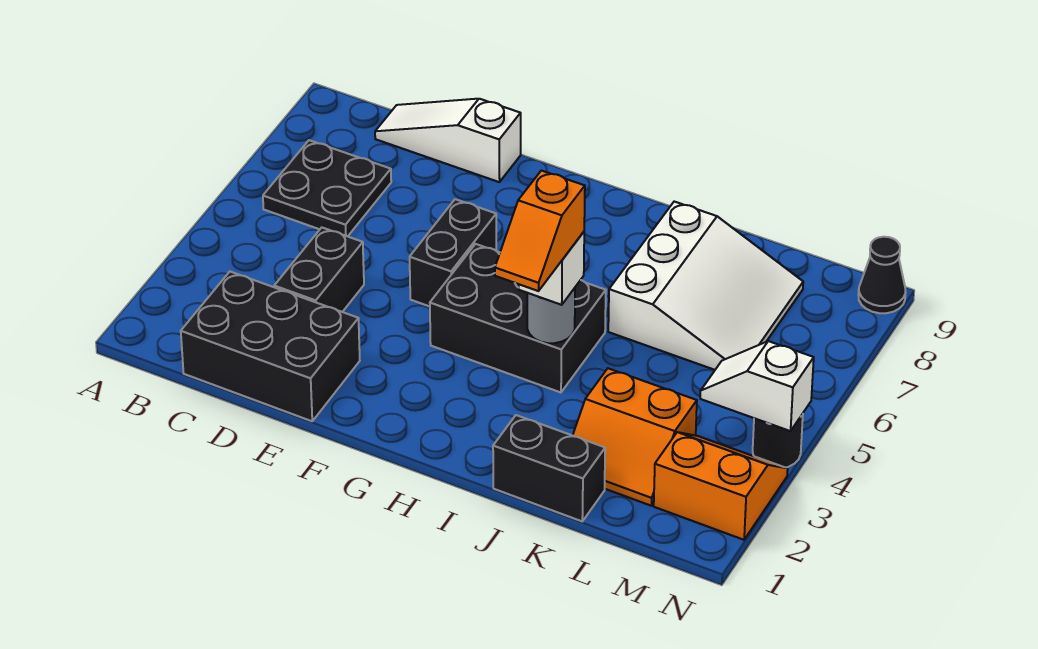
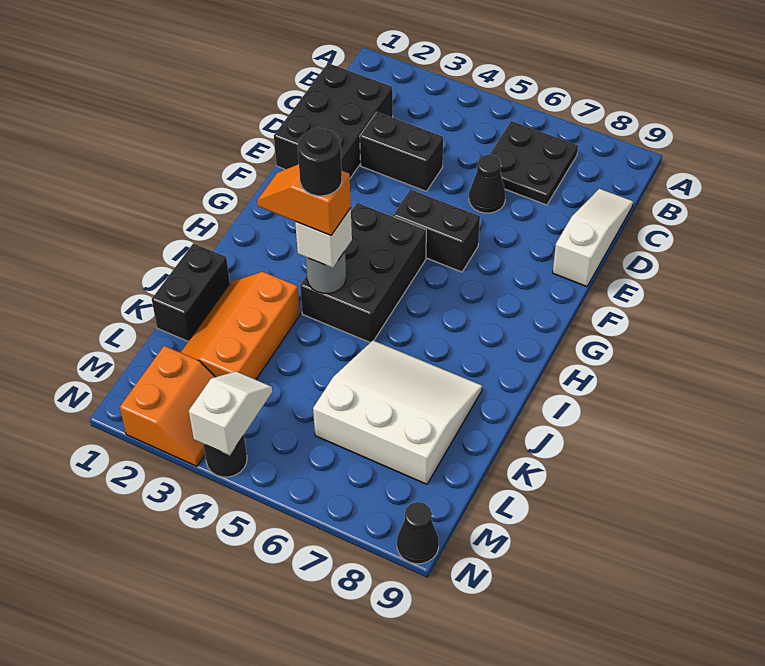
none -> black 1x1 cone [469,155,505,213]
none -> black 1x1 round brick [298,128,342,196]
white 3x3 slope [608,202,803,370] -> white 3x3 slope turned to [313,341,482,484]
orange 2x2 slope [573,368,697,506] -> orange 2x3 slope [180,272,300,380]

